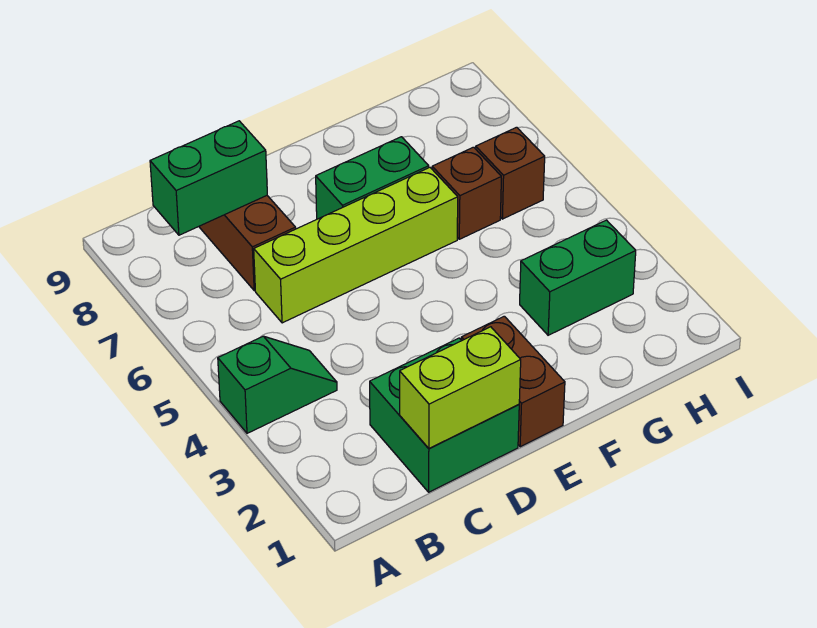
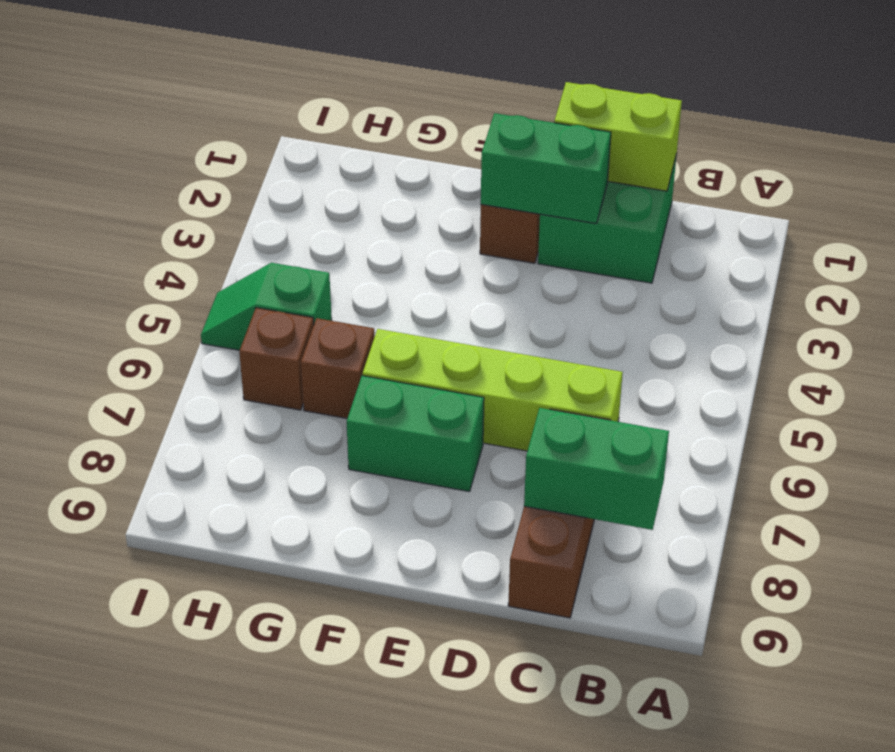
green 1x2 slope [218,336,337,433] -> green 1x2 slope moved to [201,263,332,350]
green 1x2 brick [520,220,636,335] -> green 1x2 brick moved to [481,113,611,223]

